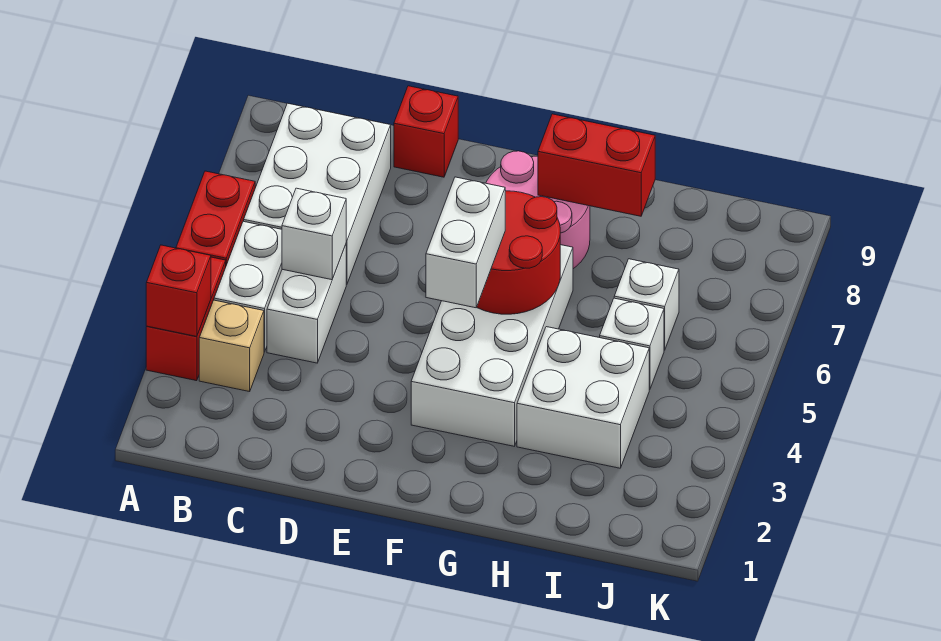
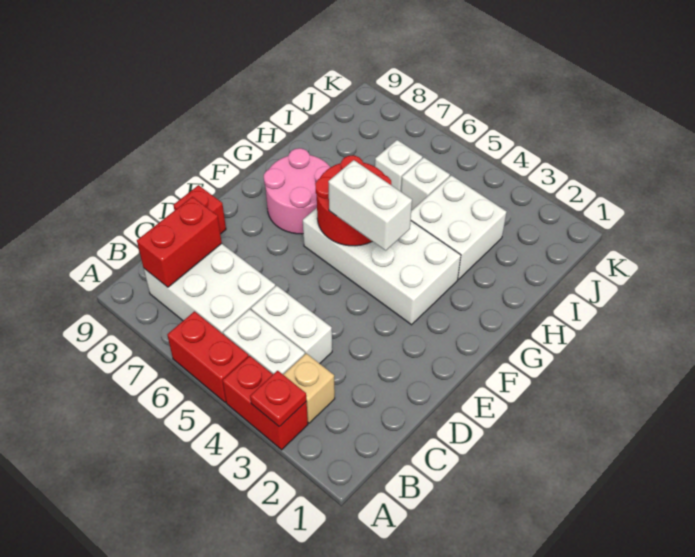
red 1x1 brick [146,245,211,337] -> red 1x1 plate [250,371,306,427]
white 1x1 brick [282,188,346,280] -> none
red 1x2 brick [538,114,655,216] -> red 1x2 brick moved to [137,197,222,287]

